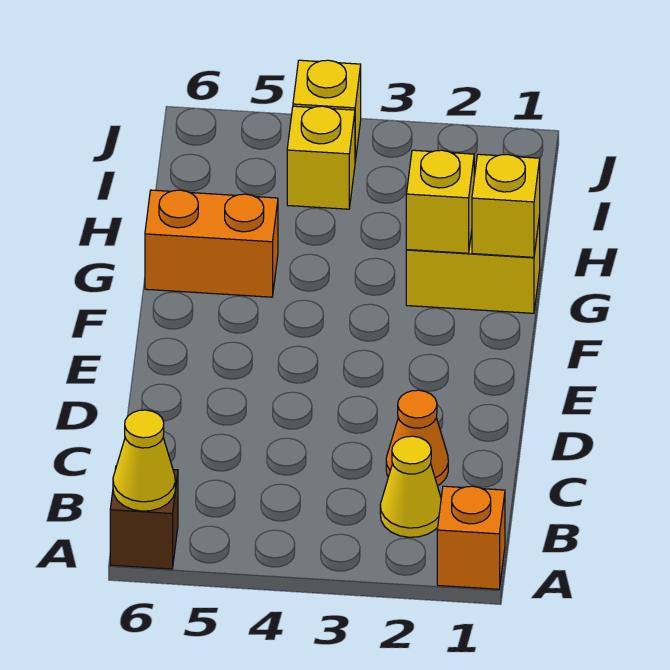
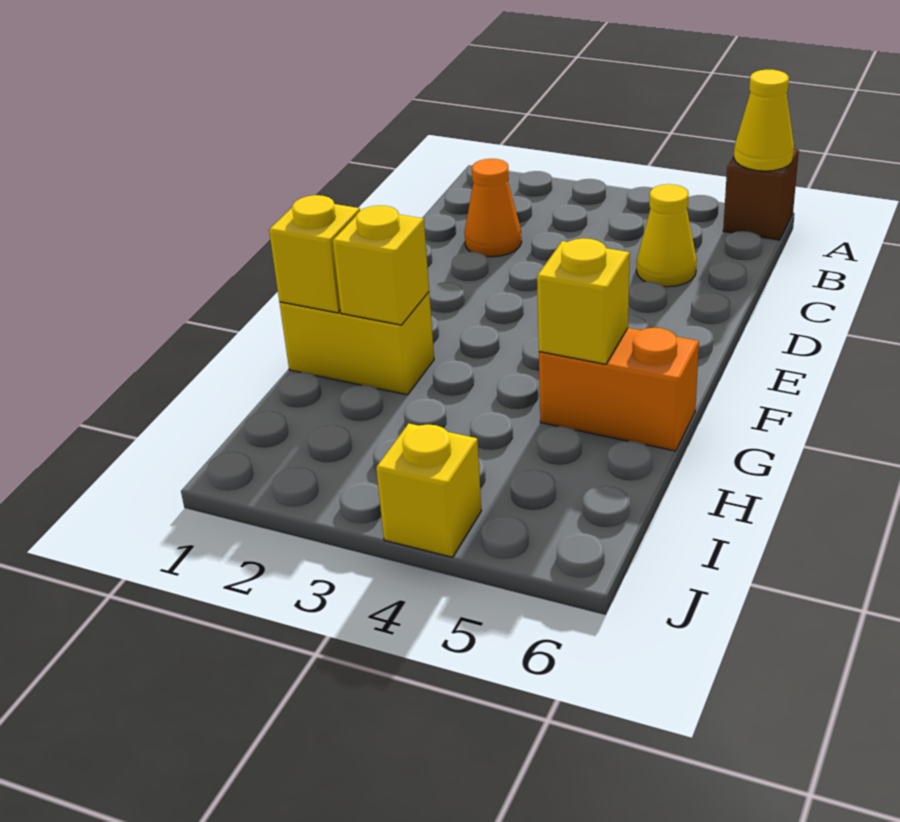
orange 1x1 brick [437,486,505,589] -> none
yellow 1x1 cone [380,436,441,537] -> yellow 1x1 cone moved to [636,184,697,287]
yellow 1x1 brick [287,106,355,209] -> yellow 1x1 brick moved to [537,238,630,364]

